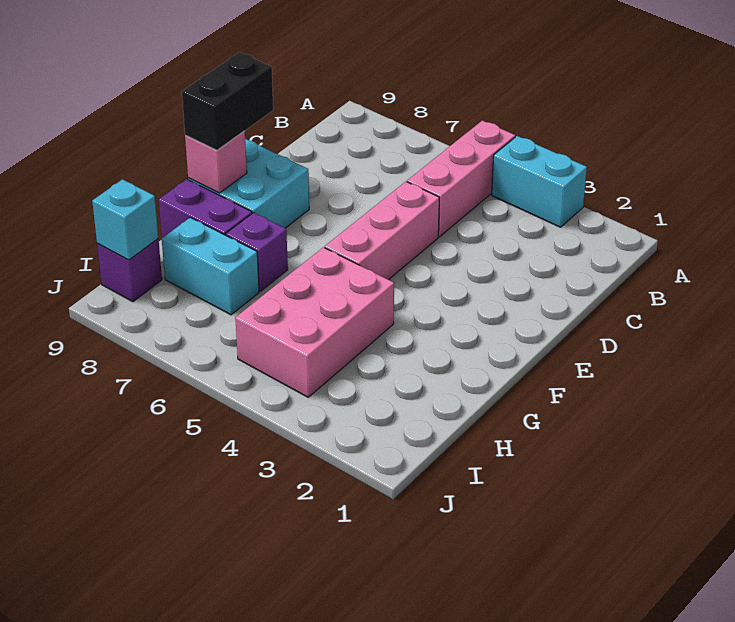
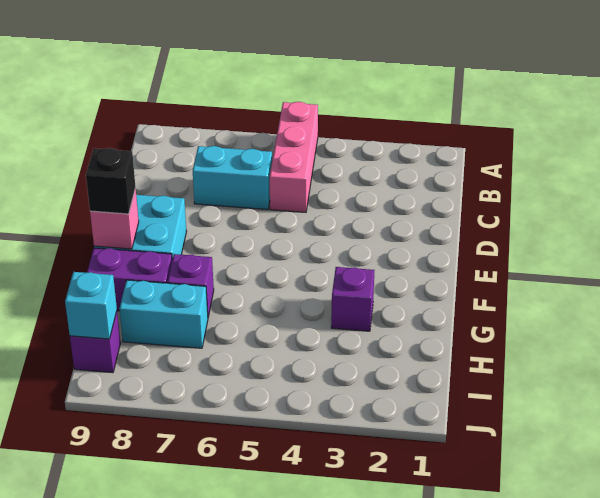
cyan 1x2 brick [492,136,587,227] -> cyan 1x2 brick moved to [193,146,272,210]
pink 1x3 brick [325,182,439,280] -> none
black 1x2 brick [182,52,273,150] -> black 1x1 brick [86,148,135,214]
none -> purple 1x1 brick [331,267,375,331]
pink 2x3 brick [235,247,394,397] -> none

